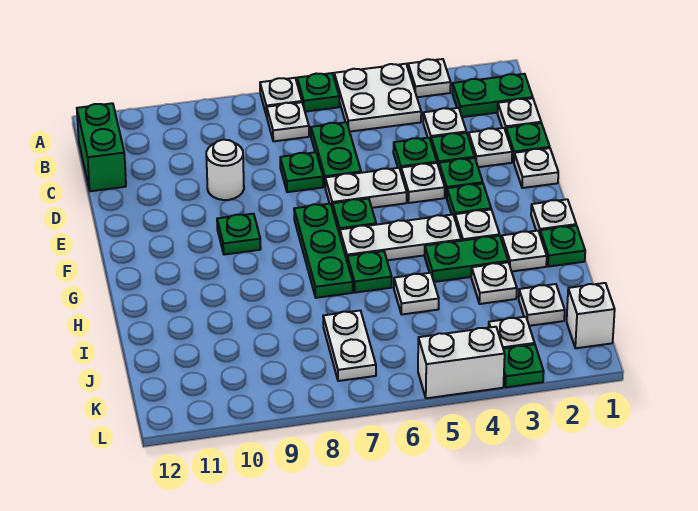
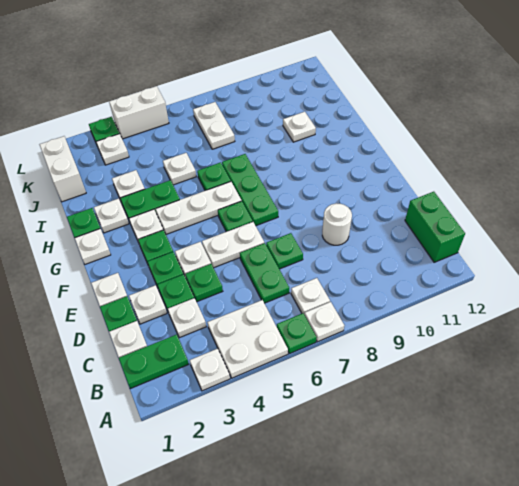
green 1x1 plate [217,214,261,255] -> none
white 1x1 plate [519,284,565,326] -> white 1x1 plate moved to [283,112,316,142]
white 1x1 brick [567,283,615,348] -> white 1x2 brick [40,136,86,202]

